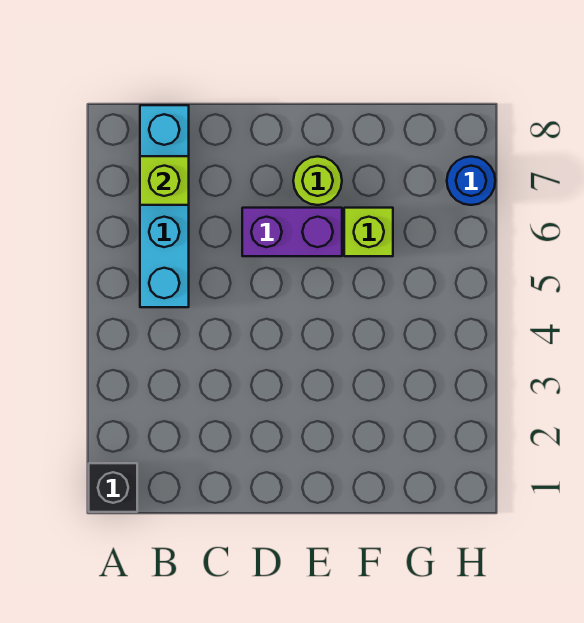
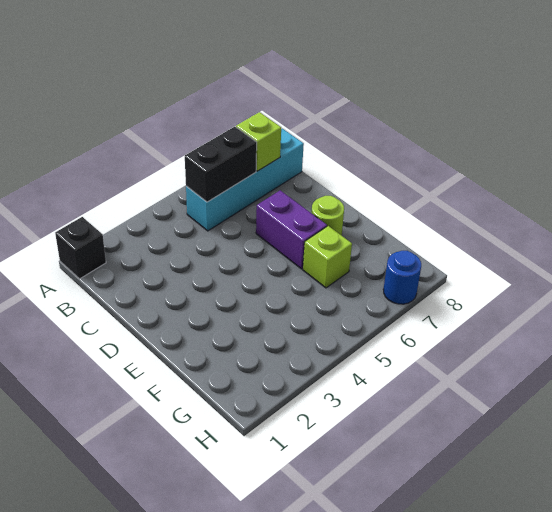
none -> black 1x2 brick [185,126,257,202]

